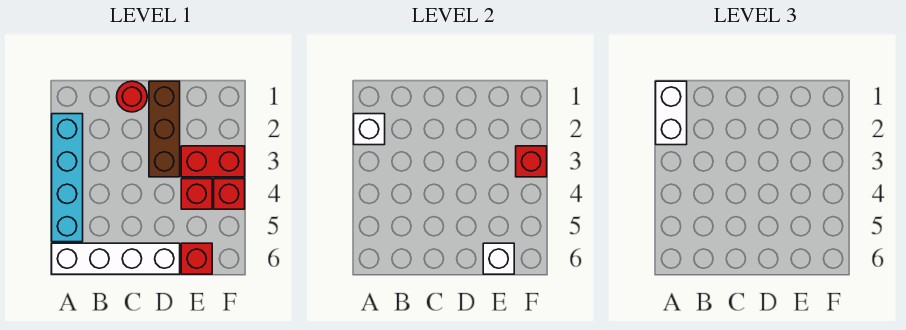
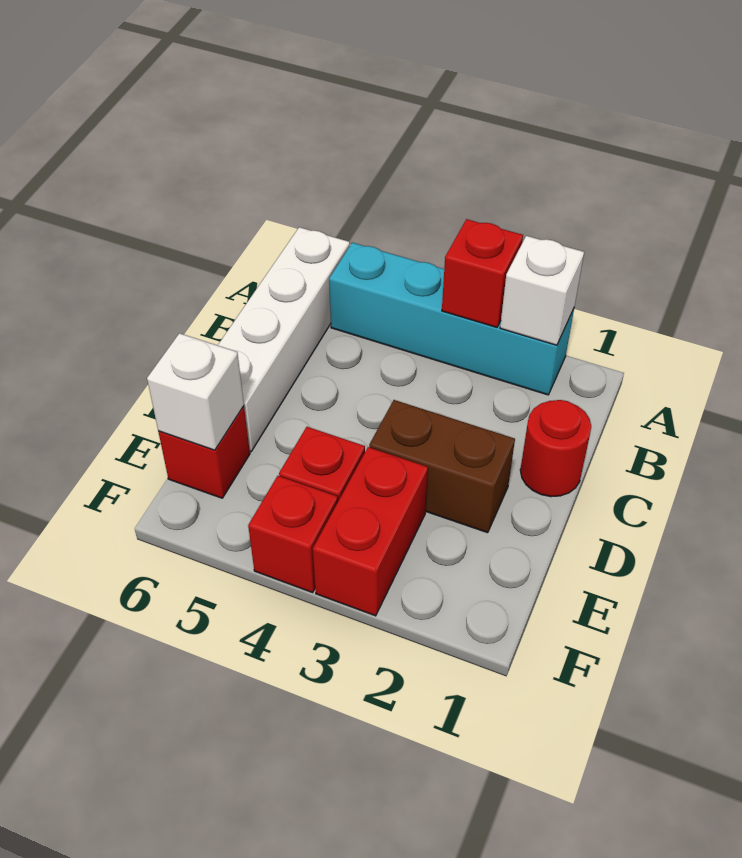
white 1x2 brick [656,81,687,145] -> none
brown 1x3 brick [149,81,180,177] -> brown 1x2 brick [369,400,515,533]
red 1x1 brick [516,146,547,177] -> red 1x1 brick moved to [442,219,523,327]

